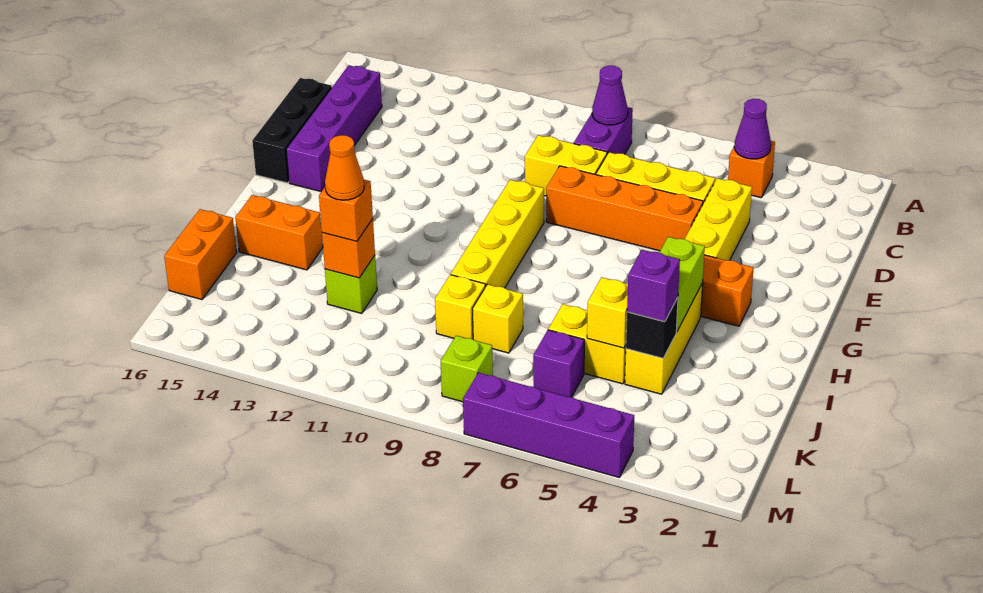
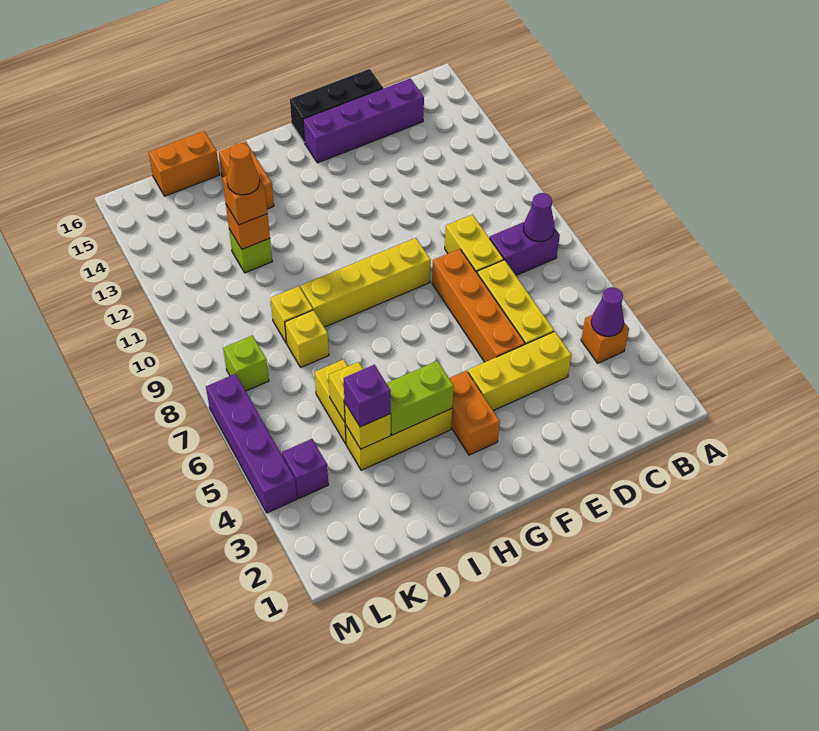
black 1x1 brick [626,298,678,358] -> yellow 1x1 brick [345,403,391,449]
purple 1x1 brick [533,330,584,397] -> purple 1x1 brick moved to [282,439,328,499]

